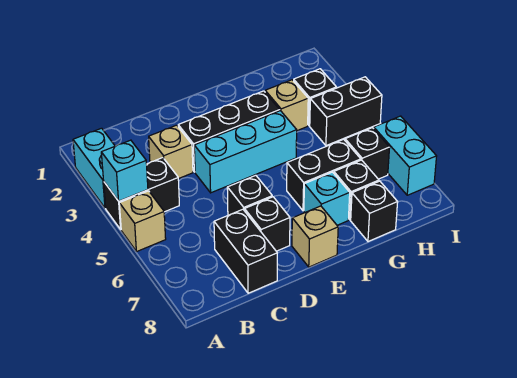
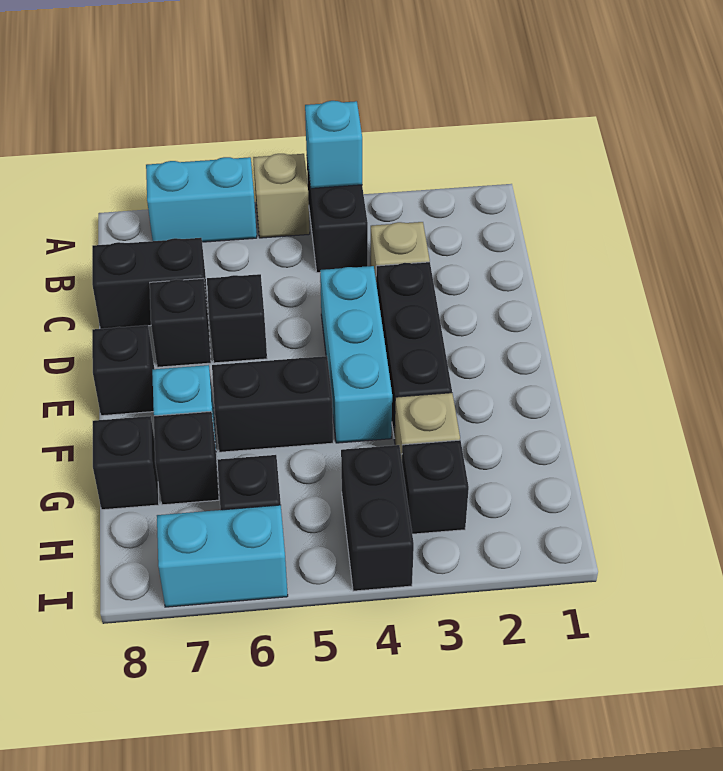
cyan 1x2 brick [73,128,115,208] -> cyan 1x2 brick moved to [146,157,257,242]
tan 1x1 brick [292,206,338,267] -> black 1x1 brick [92,325,154,416]
black 1x2 brick [287,139,361,211] -> black 1x2 brick turned to [212,356,333,452]

